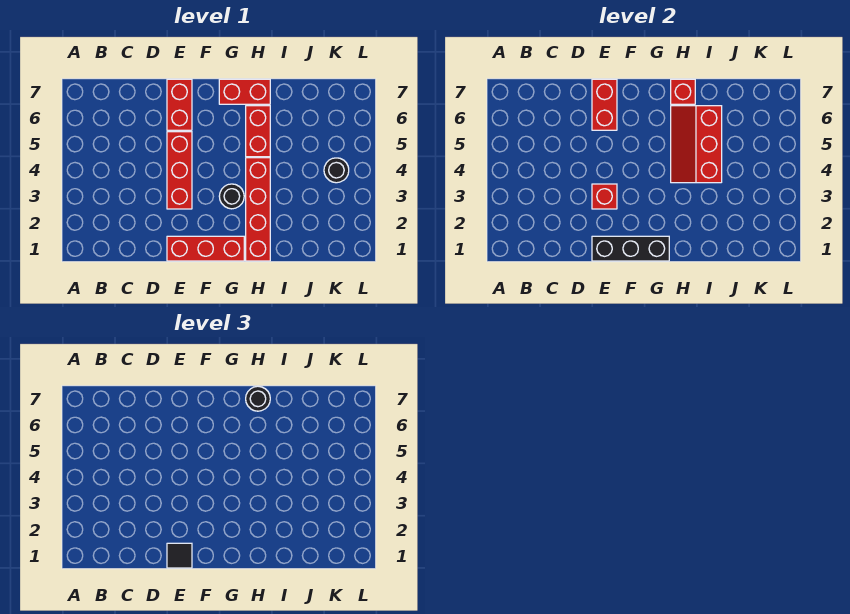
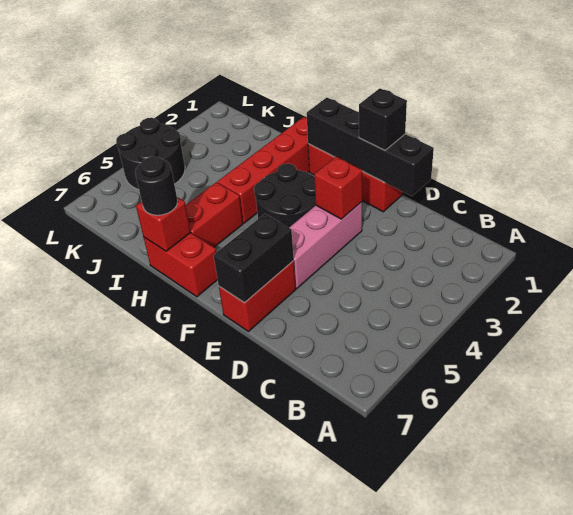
black 1x3 brick [592,236,669,261] -> black 1x4 brick [307,98,434,196]
black 1x1 tile [167,543,192,568] -> black 1x1 brick [359,88,407,150]
red 1x3 brick [167,132,192,209] -> pink 1x3 brick [289,202,362,288]
red 1x2 brick [592,79,617,130] -> black 1x2 brick [214,214,294,303]
black 1x1 round brick [219,184,244,209] -> black 2x2 round brick [254,164,316,227]
red 2x3 slope [671,106,722,183] -> none
black 1x1 round brick [324,158,349,183] -> black 2x2 round brick [116,118,185,190]

